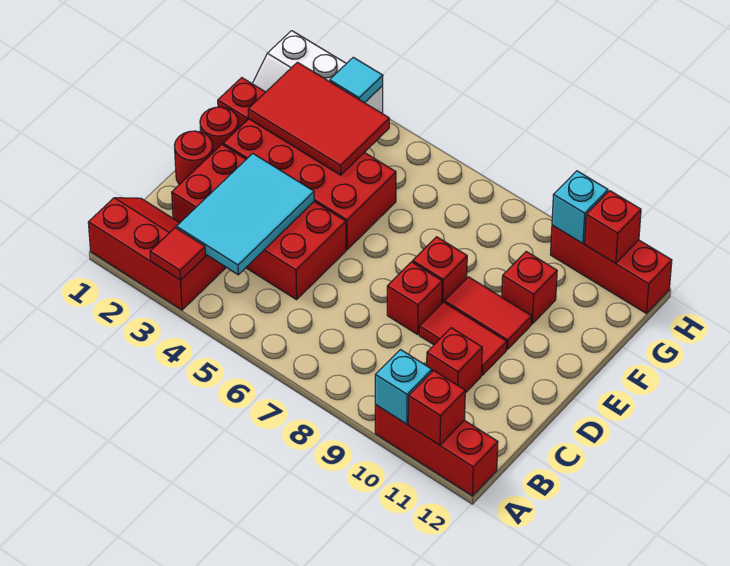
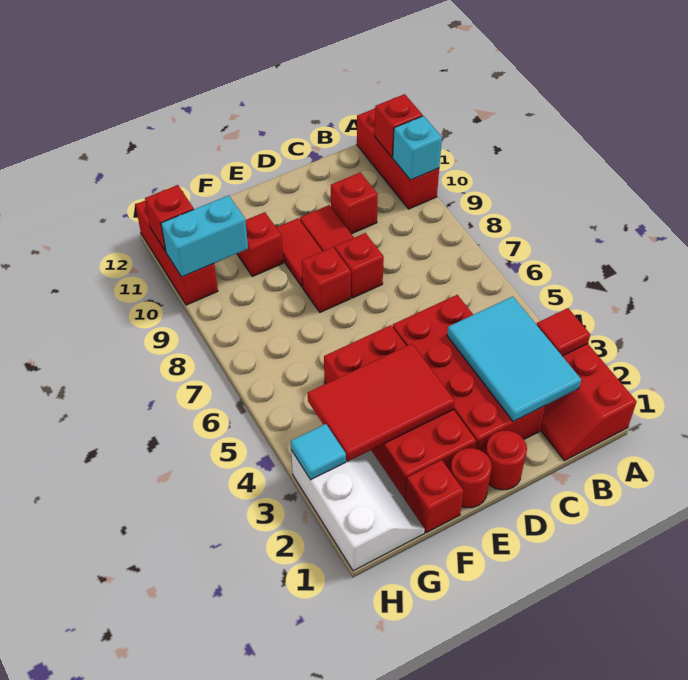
cyan 2x3 tile [176,153,314,275] -> cyan 2x3 tile turned to [447,296,581,421]
red 2x3 tile [248,62,389,175] -> red 2x3 tile turned to [308,344,455,461]
cyan 1x1 brick [552,171,608,244] -> cyan 1x2 brick [161,195,248,277]

